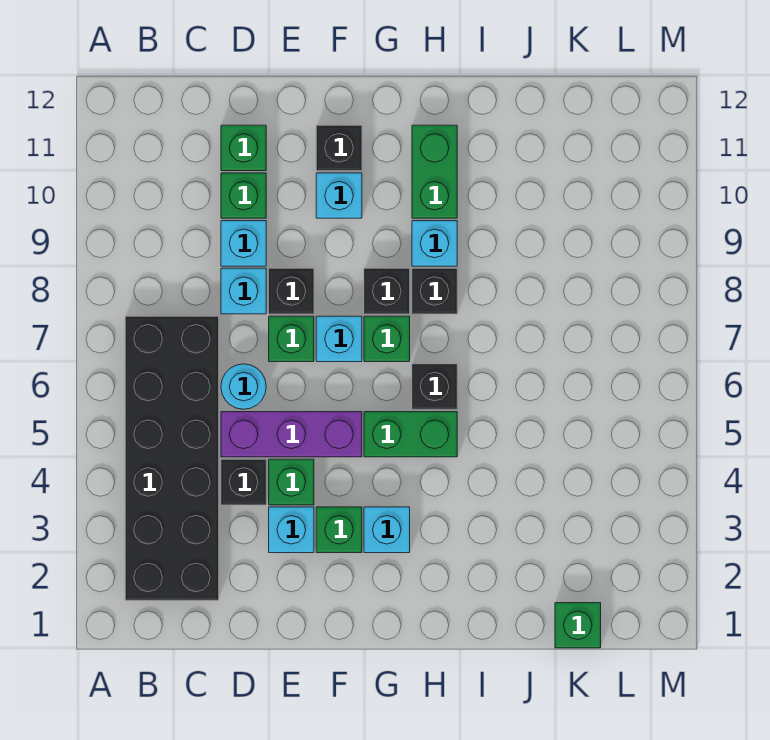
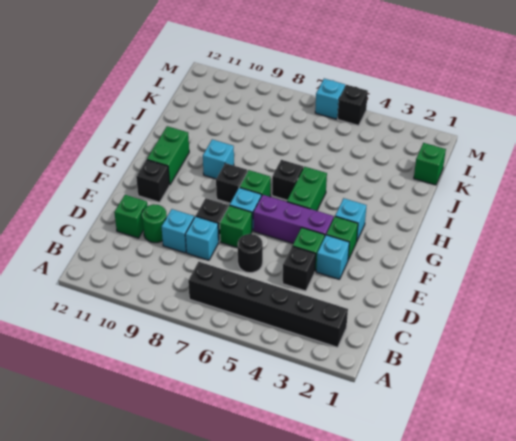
black 2x6 brick [125,316,219,600] -> black 1x6 brick [188,262,348,347]
purple 1x3 brick [221,412,362,457] -> purple 1x3 brick turned to [253,195,334,243]
cyan 1x1 round brick [221,364,266,409] -> black 1x1 round brick [238,234,263,273]
green 1x1 brick [221,173,266,218] -> green 1x1 round brick [142,204,167,243]
cyan 1x1 brick [316,173,362,218] -> cyan 1x1 brick moved to [315,79,345,119]
black 1x1 brick [412,268,457,314] -> black 1x1 brick moved to [338,85,368,126]
green 1x2 brick [412,125,457,218] -> green 1x2 brick turned to [147,126,189,185]

